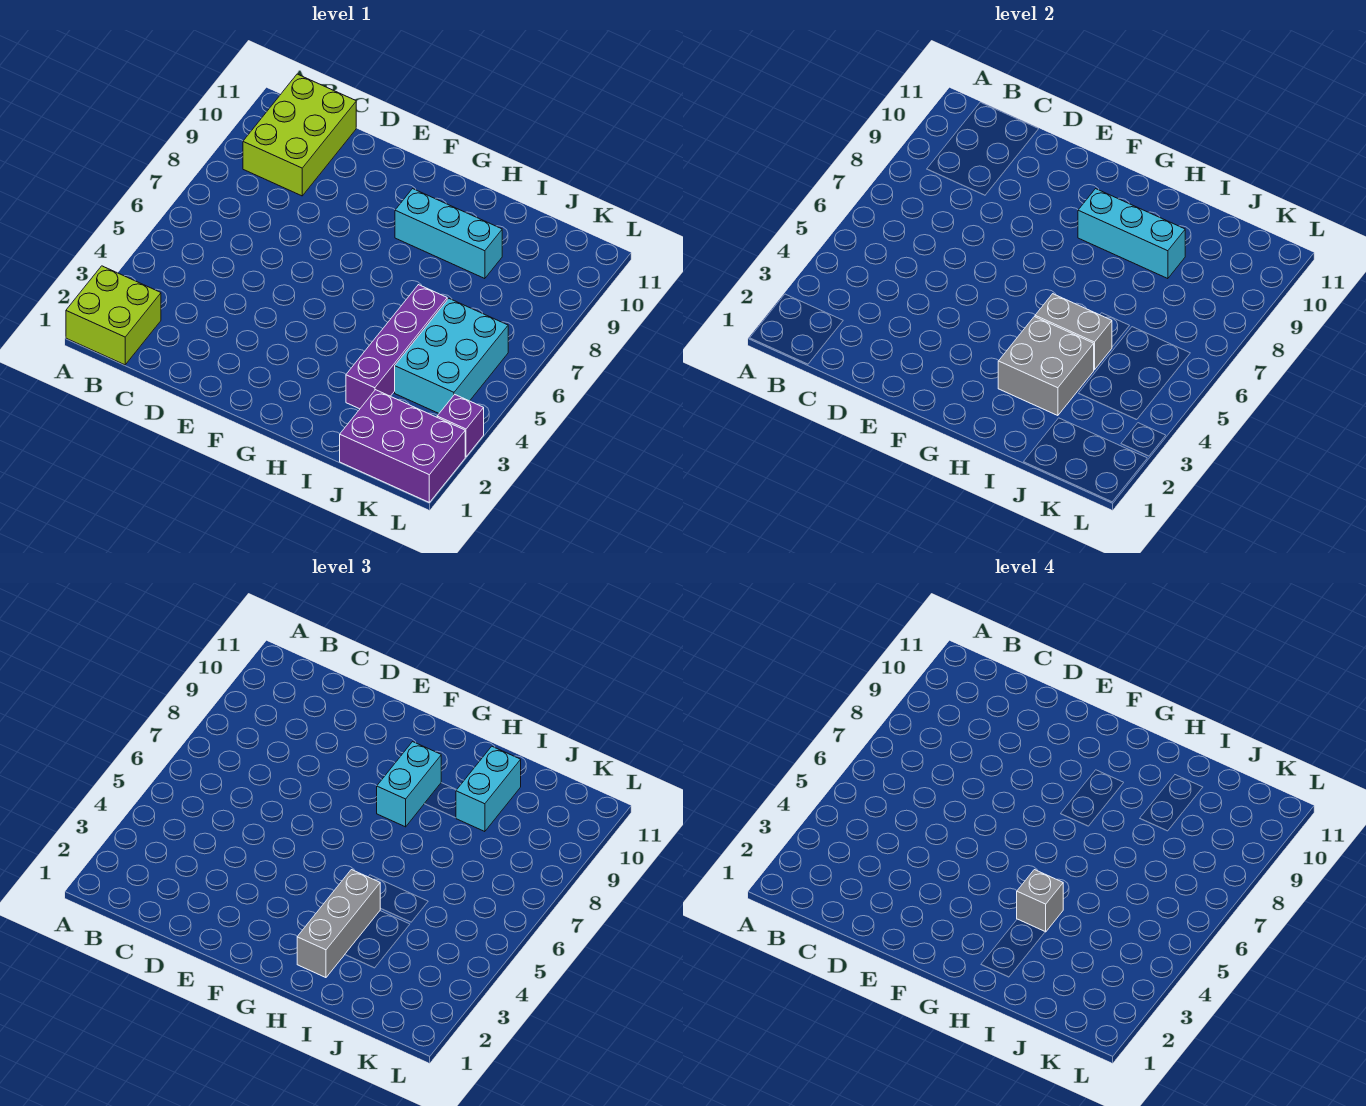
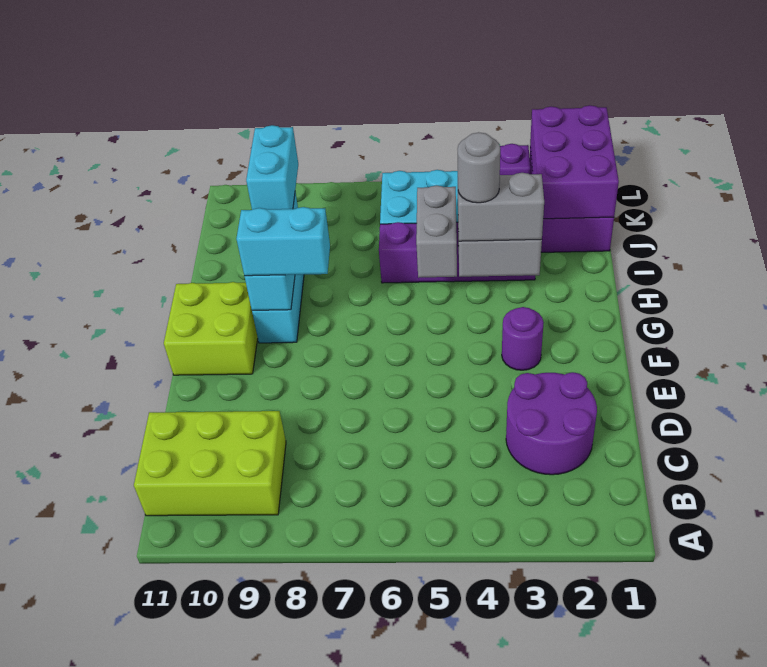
lime 2x2 brick [66,266,161,365] -> lime 2x2 brick moved to [164,282,258,375]
none -> purple 2x2 round brick [506,372,597,475]
none -> purple 1x1 round brick [502,307,544,370]
grey 1x3 brick [297,870,381,978] -> grey 1x2 brick [458,173,544,241]
grey 1x1 brick [1017,870,1063,932] -> grey 1x1 round brick [458,132,500,203]
cyan 1x2 brick [456,746,521,832] -> cyan 1x2 brick turned to [246,125,298,210]
none -> purple 2x3 brick [530,105,619,219]

